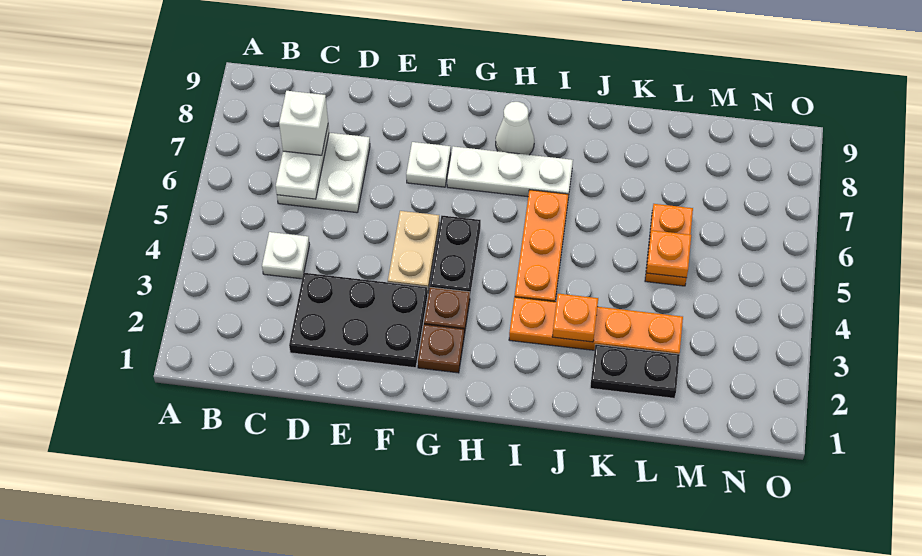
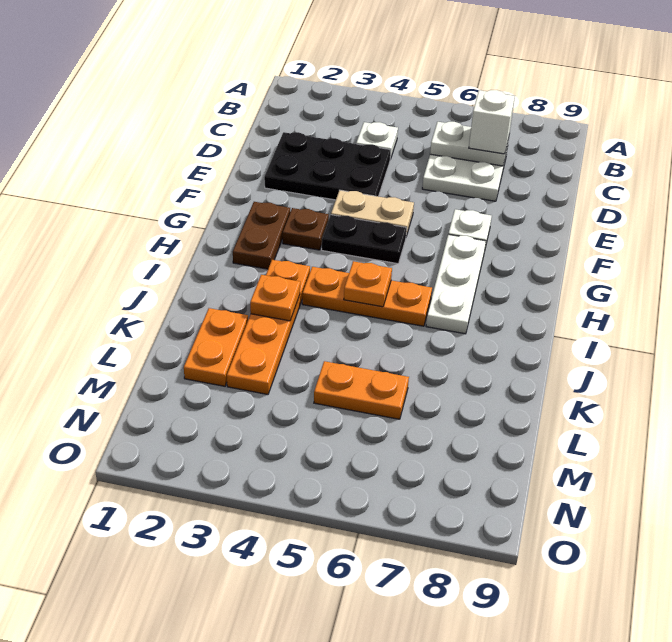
black 2x3 plate [289,273,428,368] -> black 2x3 plate turned to [264,132,391,200]
brown 1x1 plate [418,324,464,373] -> brown 1x2 plate [233,202,290,269]
white 1x1 cone [496,102,534,155] -> none
black 1x2 plate [590,344,680,398] -> orange 1x2 plate [184,308,248,386]
orange 1x1 plate [646,230,691,278] -> orange 1x1 plate moved to [344,261,392,307]

